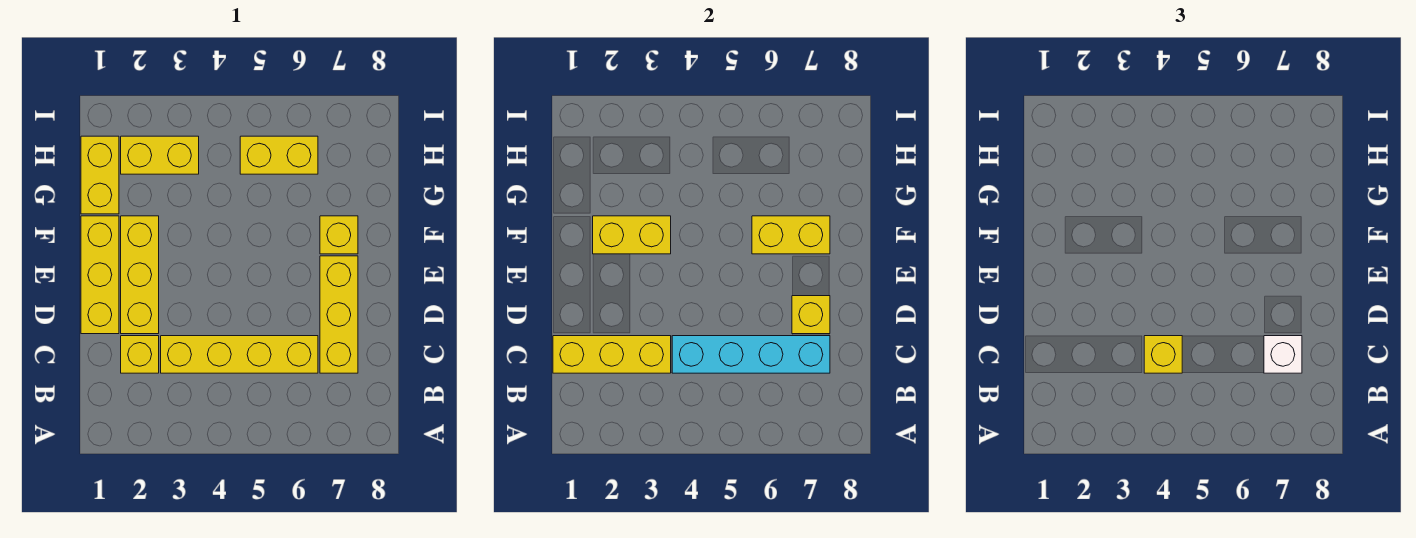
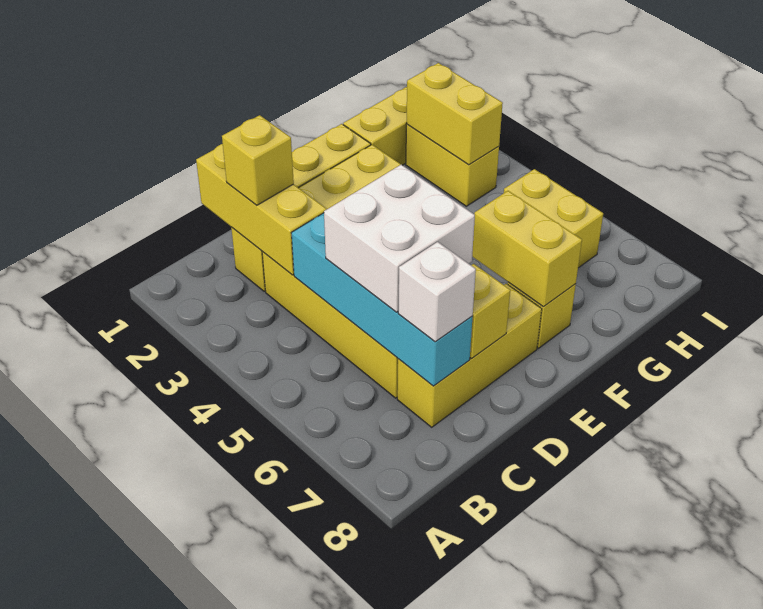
yellow 1x1 brick [1144,336,1182,373] -> yellow 1x1 brick moved to [222,115,294,205]
none -> white 2x2 brick [324,165,475,312]
yellow 1x2 brick [593,216,671,254] -> yellow 1x2 brick moved to [406,63,503,165]

